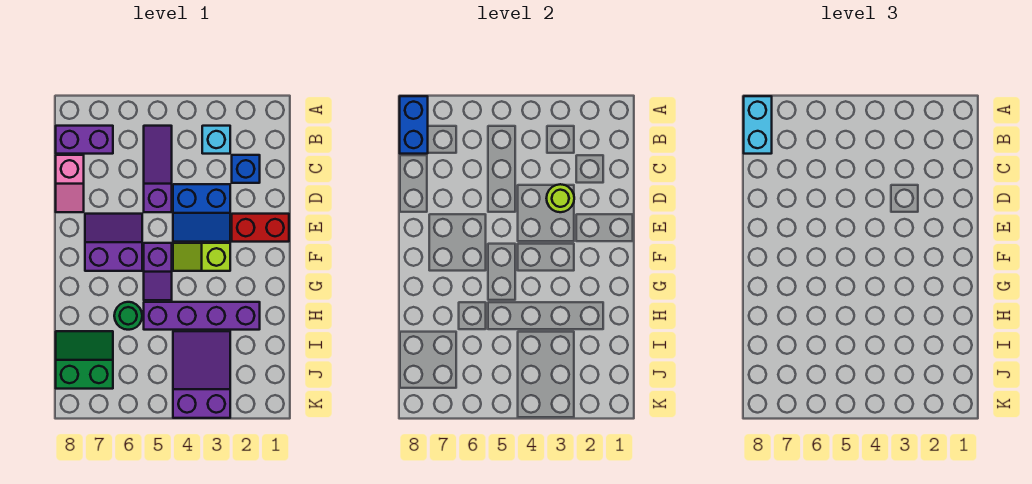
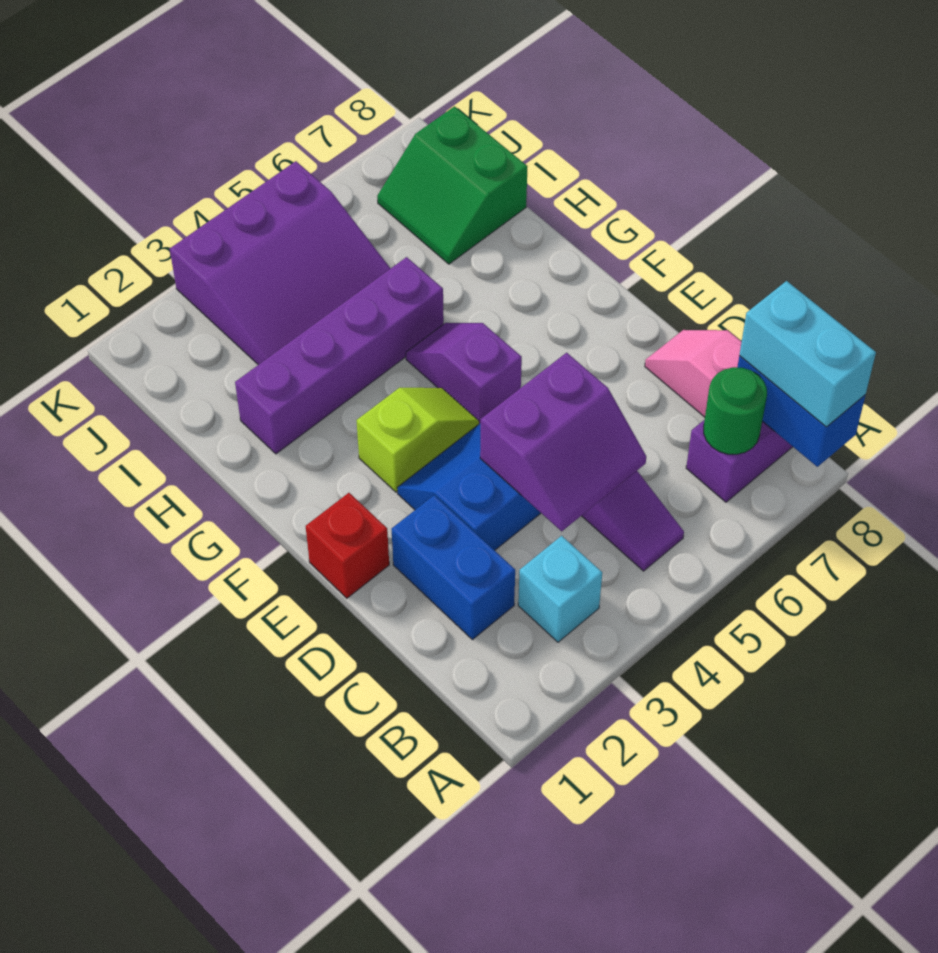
blue 1x1 brick [232,155,260,183] -> blue 1x2 brick [392,495,515,640]
lime 1x1 round brick [546,184,574,212] -> none
red 1x2 brick [232,214,289,242] -> red 1x1 brick [306,493,389,598]
purple 2x2 slope [85,214,142,271] -> purple 2x2 slope moved to [480,353,646,531]
green 1x1 round brick [114,302,142,330] -> green 1x1 round brick moved to [704,367,767,454]
purple 2x3 slope [173,331,230,418] -> purple 3x3 slope [170,161,391,365]
green 2x2 slope [56,331,113,389] -> green 2x2 slope turned to [377,106,528,264]

